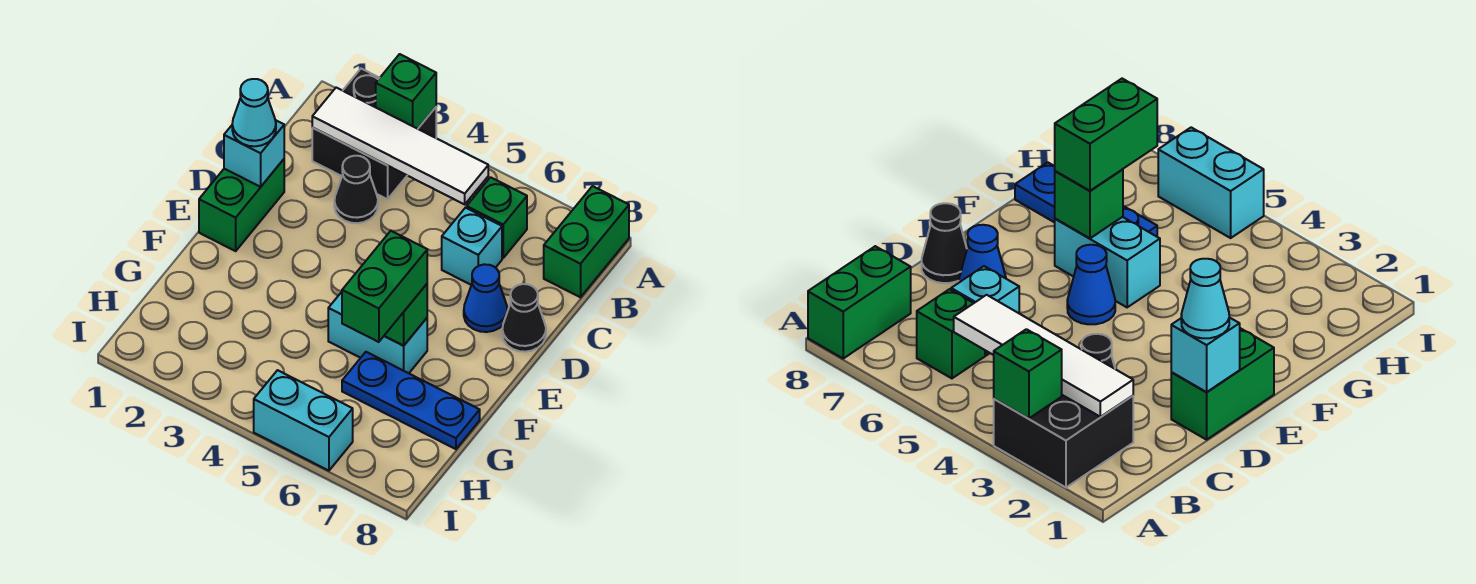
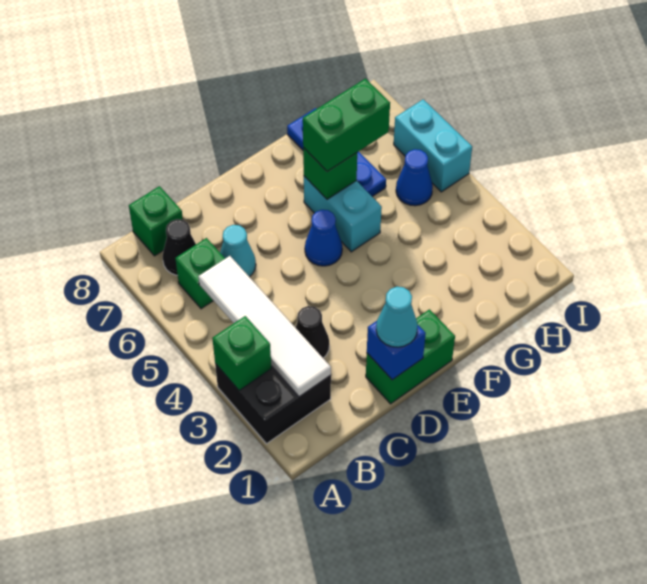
green 1x2 brick [544,186,629,297] -> green 1x1 brick [129,186,183,256]
cyan 1x1 brick [442,208,502,285] -> cyan 1x1 cone [220,225,256,277]
cyan 1x1 brick [224,120,284,187] -> blue 1x1 brick [367,321,426,380]
blue 1x1 cone [464,264,507,332] -> blue 1x1 cone moved to [396,149,433,206]
black 1x1 cone [502,284,546,352] -> black 1x1 cone moved to [162,219,196,275]

